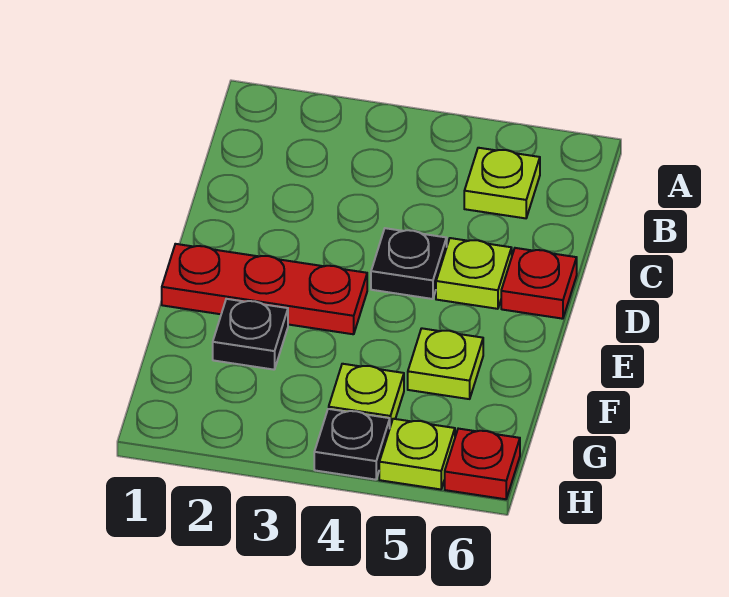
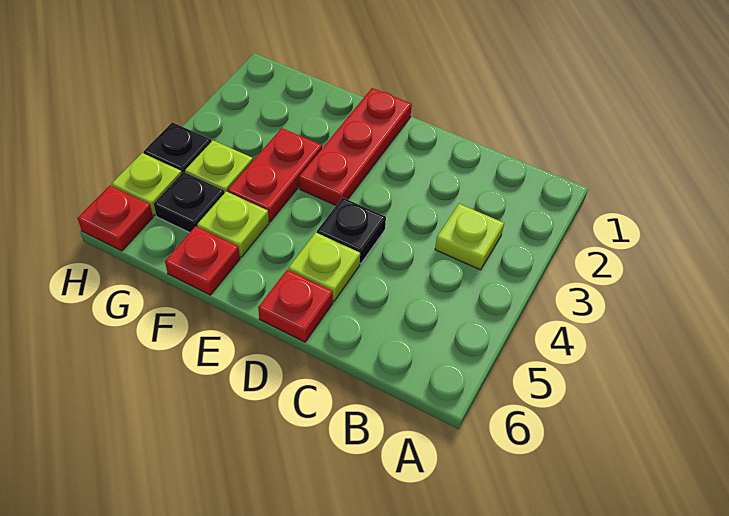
lime 1x1 plate [464,148,540,218] -> lime 1x1 plate moved to [435,204,504,270]
black 1x1 plate [213,299,288,370] -> black 1x1 plate moved to [154,172,224,233]
none -> red 1x2 plate [228,128,322,222]
none -> red 1x1 plate [165,226,240,295]

